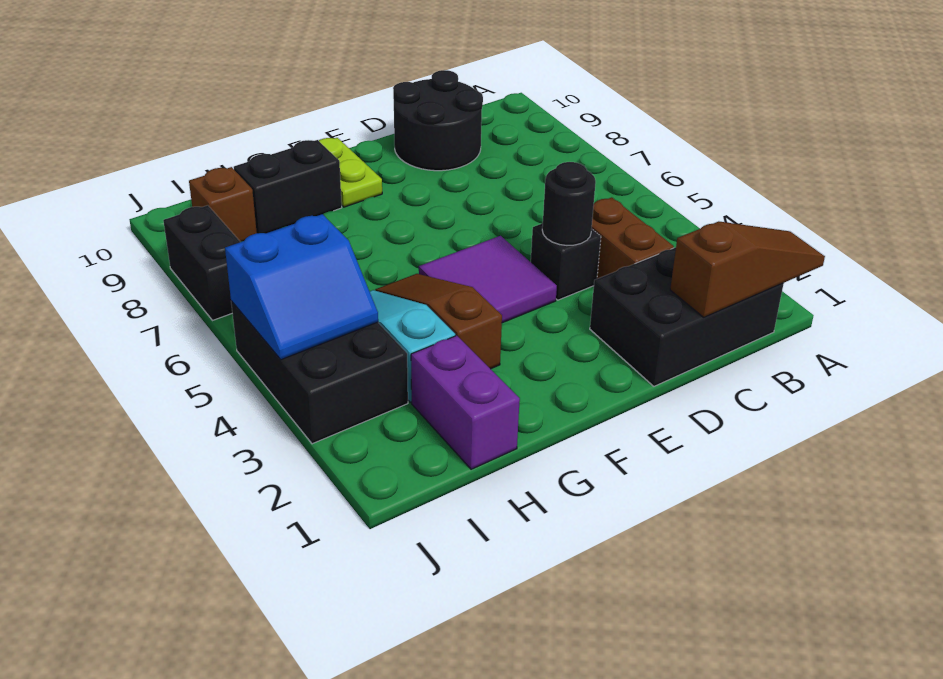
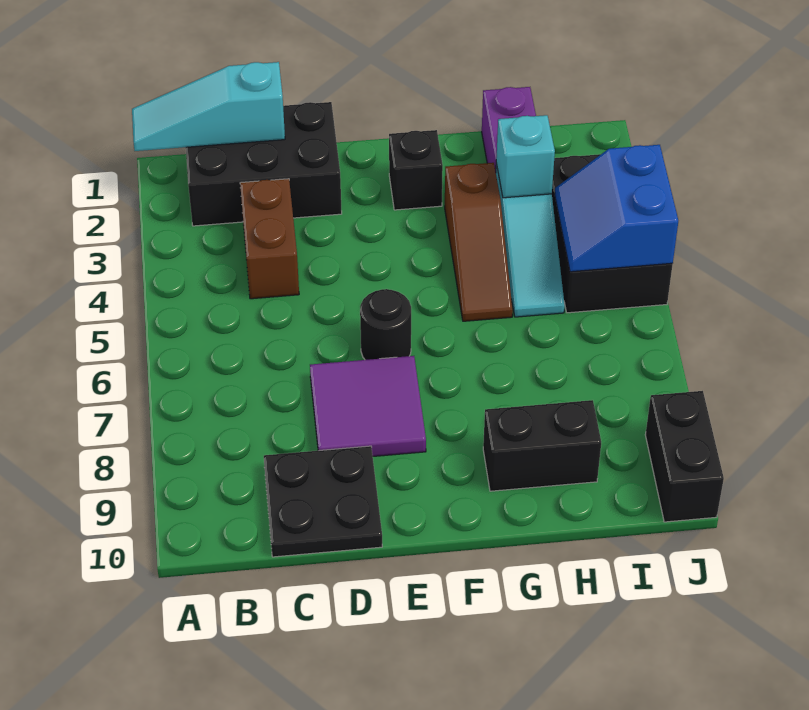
brown 1x3 slope [670,221,825,317] -> cyan 1x3 slope [132,62,285,151]
black 2x2 round brick [393,70,483,171] -> black 2x2 plate [264,446,382,557]
black 1x1 brick [531,223,601,300] -> black 1x1 brick moved to [389,130,443,210]
black 1x1 round brick [542,162,596,245] -> black 1x1 round brick moved to [360,289,411,360]
purple 2x2 tile [419,236,557,323] -> purple 2x2 tile moved to [310,356,426,456]
lime 1x2 plate [319,138,382,207] -> none
none -> cyan 1x1 brick [496,115,555,198]
blue 2x2 slope [225,214,378,360] -> blue 2x2 slope turned to [555,145,678,272]
brown 1x1 brick [189,167,257,242] -> none
black 1x2 brick [163,205,240,321] -> black 1x2 brick moved to [645,391,724,522]

